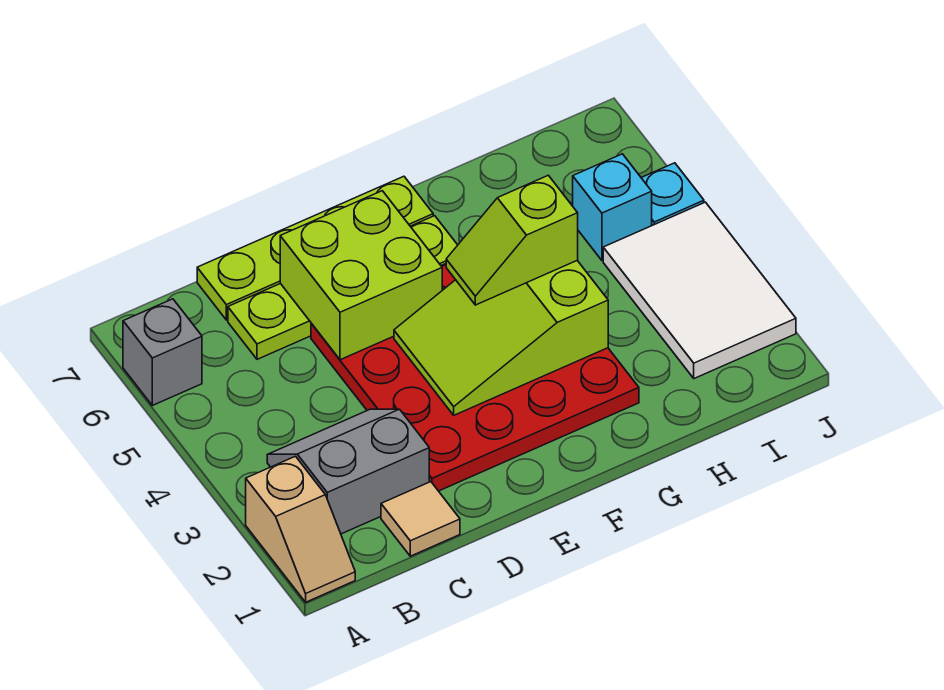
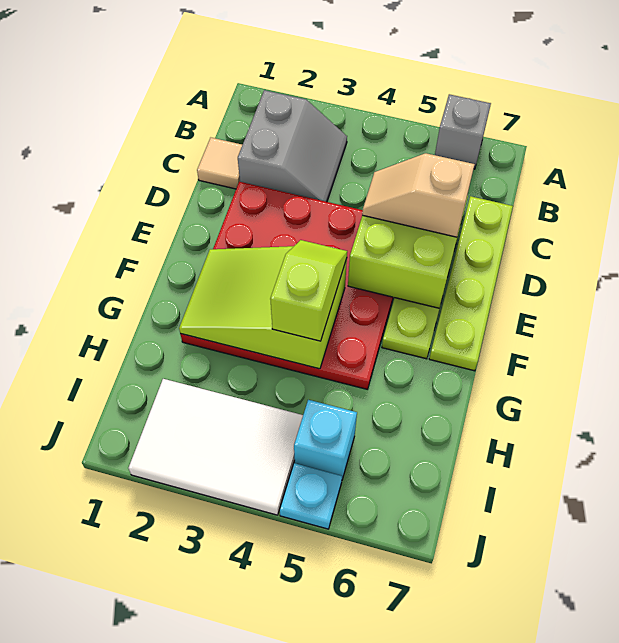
tan 1x2 slope [246,456,355,602] -> tan 1x2 slope moved to [362,153,475,237]
lime 2x3 slope [394,261,608,415] -> lime 2x3 slope turned to [179,246,347,369]

